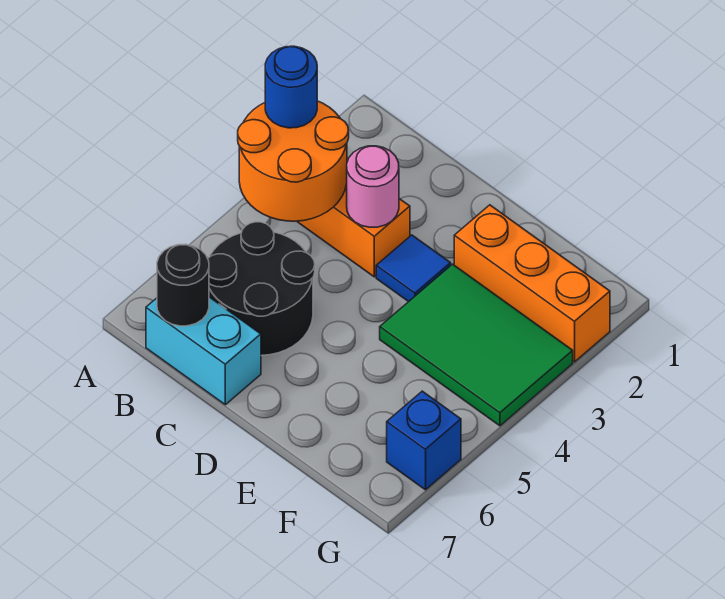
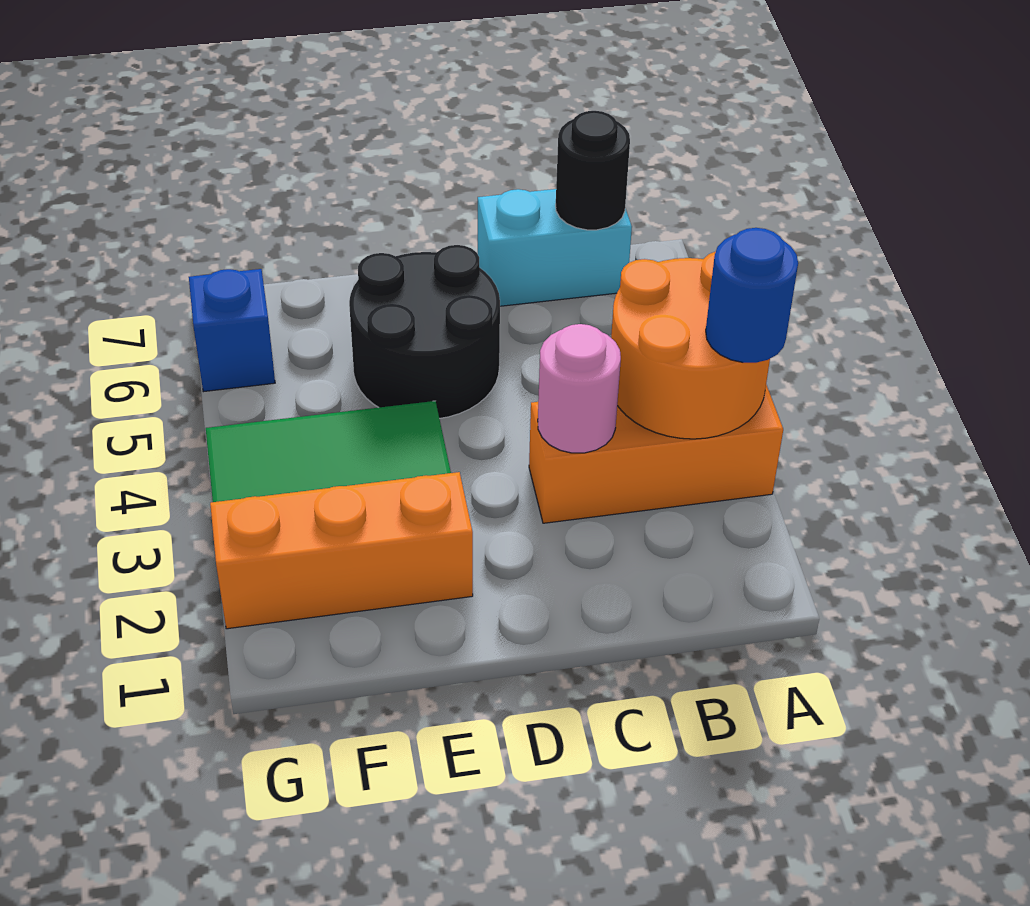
black 2x2 round brick [208,222,315,356] -> black 2x2 round brick moved to [349,245,500,419]
blue 1x1 tile [376,235,451,302] -> none

